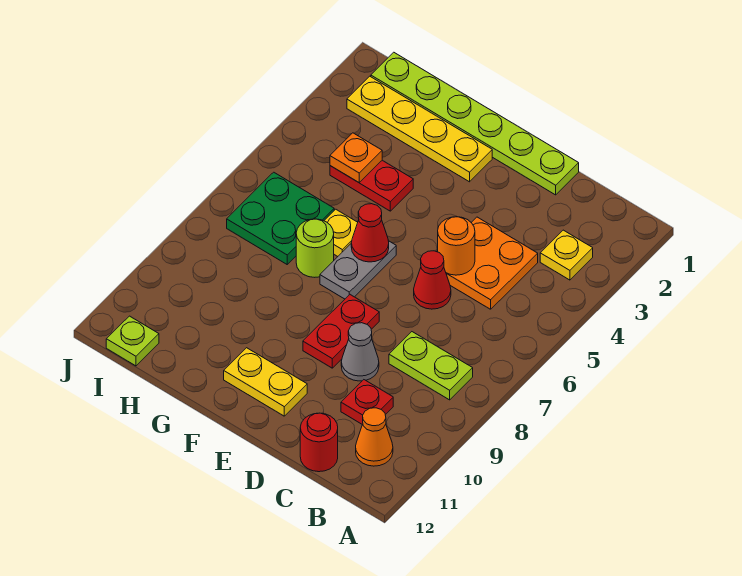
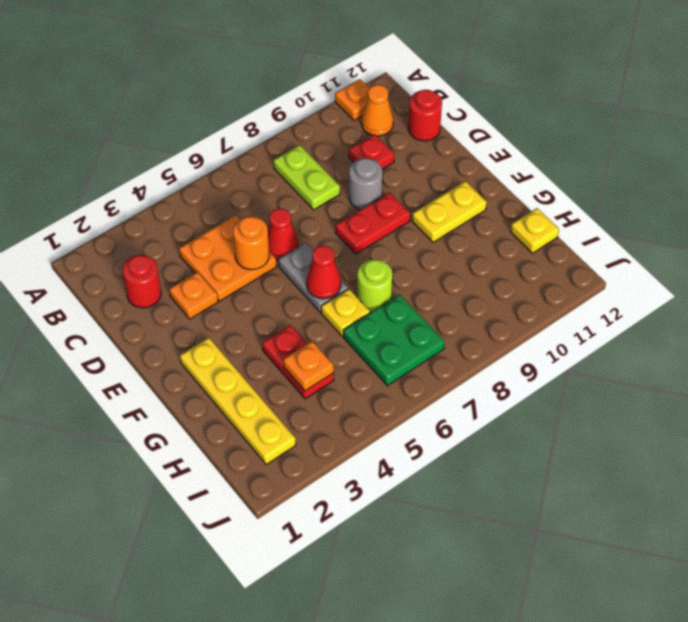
none -> orange 1x1 plate [335,79,370,120]
yellow 1x1 plate [540,230,593,280] -> yellow 1x1 plate moved to [511,208,559,253]
none -> red 1x1 round brick [123,255,161,308]
lime 1x6 plate [371,52,579,195] -> none
none -> orange 1x1 plate [169,272,218,319]
grey 1x1 cone [341,323,379,381] -> grey 1x1 round brick [349,158,382,210]
yellow 1x2 plate [224,348,307,416] -> yellow 1x2 plate turned to [412,181,487,242]
grey 1x2 plate [320,241,396,299] -> grey 1x2 plate turned to [278,243,348,312]
lime 1x1 plate [106,316,159,366] -> none

